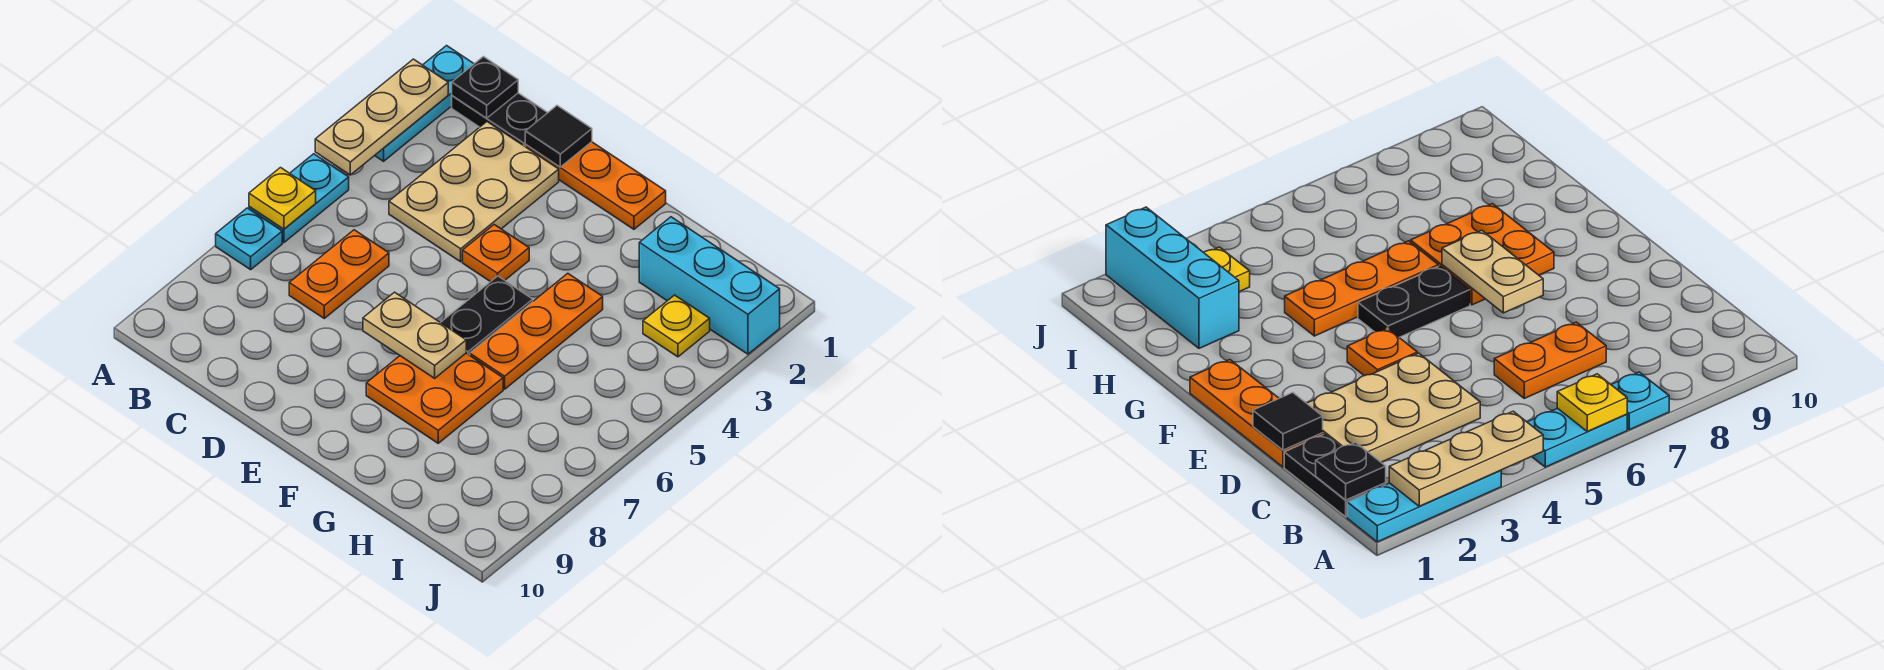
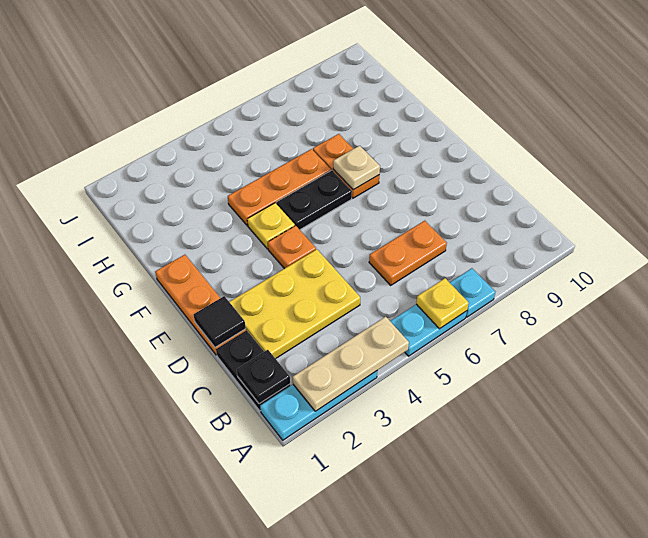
tan 2x3 plate [389,122,559,262] -> yellow 2x3 plate [230,249,360,359]
tan 1x2 plate [363,292,466,378] -> tan 1x1 plate [333,146,380,190]
orange 2x2 plate [366,353,503,443] -> orange 1x2 plate [313,134,379,198]
cyan 1x3 brick [639,217,780,354] -> none
yellow 1x1 plate [643,295,710,357] -> yellow 1x1 plate moved to [247,203,295,249]

